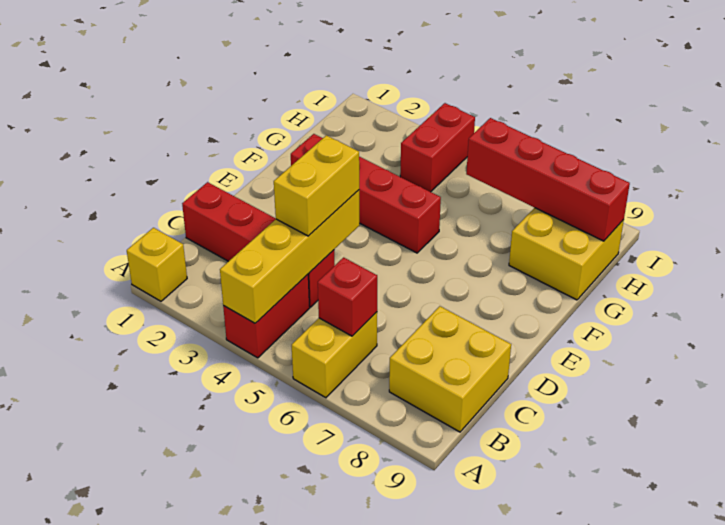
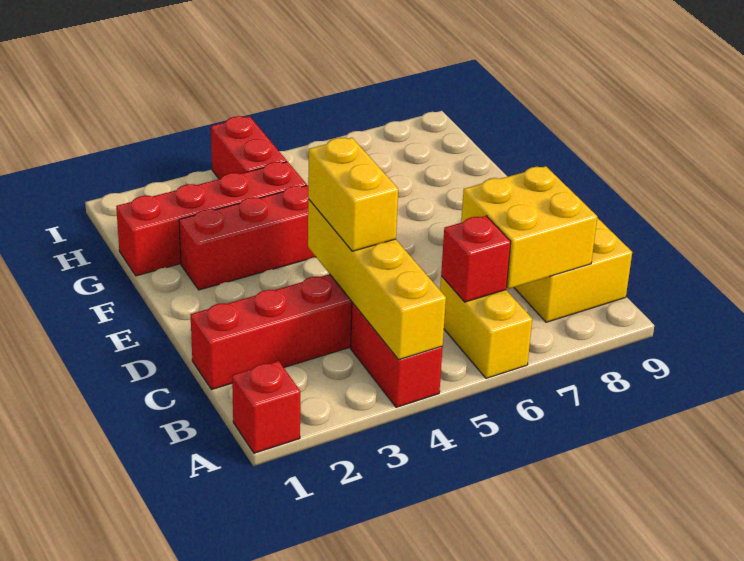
yellow 1x1 brick [127,228,187,301] -> red 1x1 brick [232,361,300,453]
yellow 2x2 brick [509,208,624,300] -> yellow 2x2 brick moved to [461,166,597,289]
red 1x4 brick [466,118,630,241] -> red 1x4 brick moved to [116,162,307,276]

